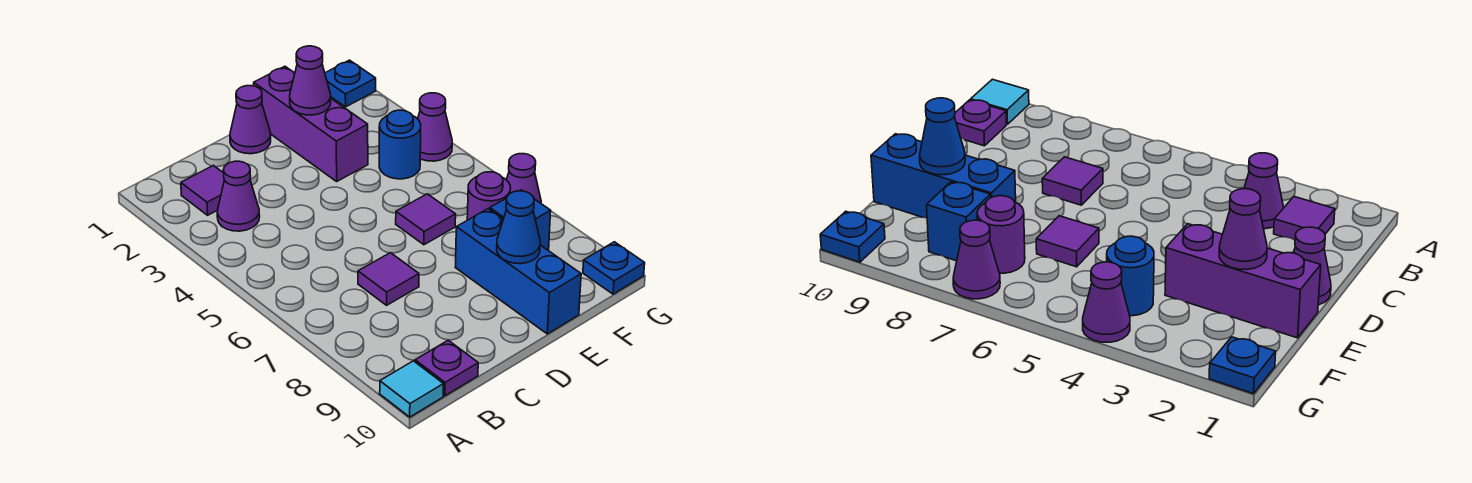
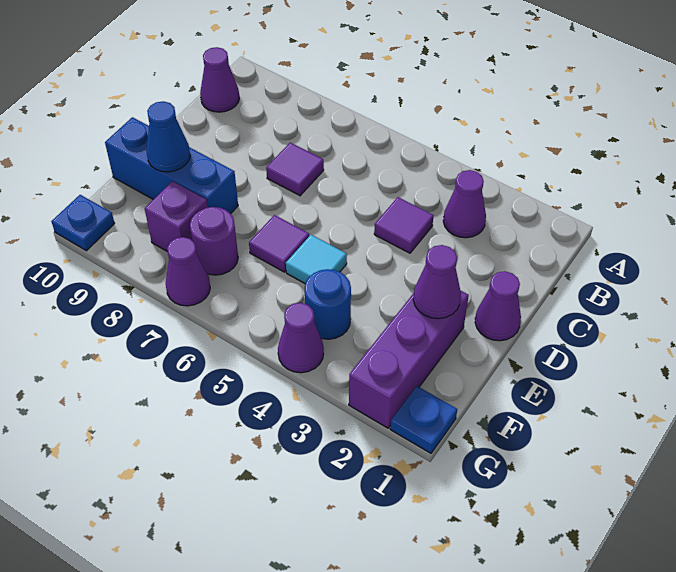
cyan 1x1 tile [380,361,444,417] -> cyan 1x1 tile moved to [286,235,347,283]
purple 1x1 tile [181,165,224,215] -> purple 1x1 tile moved to [374,197,434,253]
purple 1x1 plate [415,340,478,396] -> purple 1x1 cone [200,47,239,112]
purple 1x3 brick [254,66,368,181] -> purple 1x3 brick turned to [349,290,469,428]
blue 1x1 brick [490,190,551,251] -> purple 1x1 brick [145,181,208,252]

